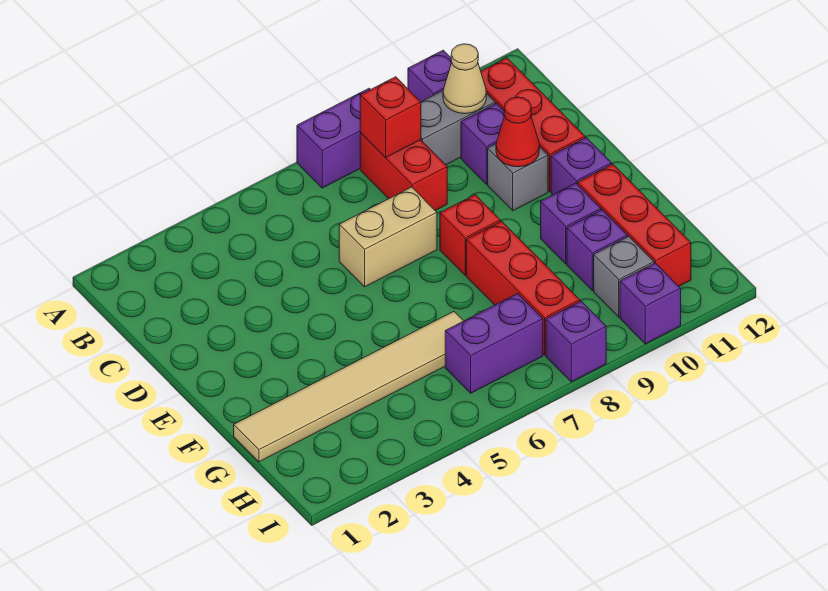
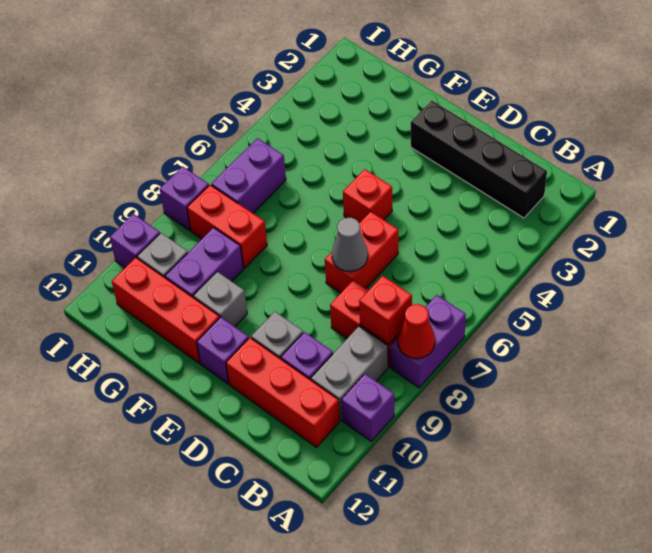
none -> black 1x4 brick [411,100,547,218]
tan 1x1 cone [443,44,486,114] -> none
tan 1x2 brick [339,187,437,287] -> red 1x2 brick [325,211,398,293]
none -> grey 1x1 cone [332,217,368,272]
red 1x1 cone [496,97,539,167] -> red 1x1 cone moved to [398,304,435,359]
red 1x1 brick [440,195,500,275] -> red 1x1 brick moved to [343,169,392,223]
red 1x3 brick [466,221,580,355] -> red 1x2 brick [187,185,267,268]
purple 1x1 brick [541,183,601,264] -> grey 1x1 brick [193,272,247,327]
tan 1x6 tile [234,312,463,462] -> none
purple 1x1 brick [567,210,628,291] -> purple 1x2 brick [165,228,243,298]

